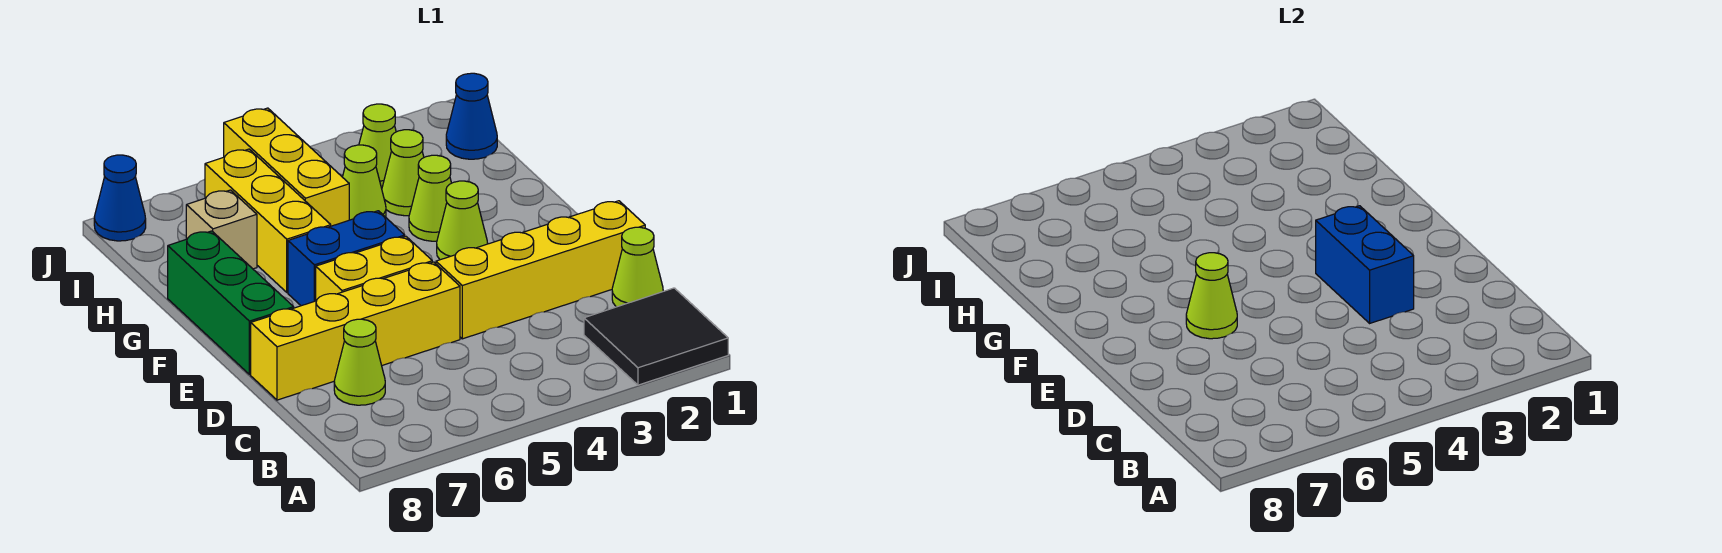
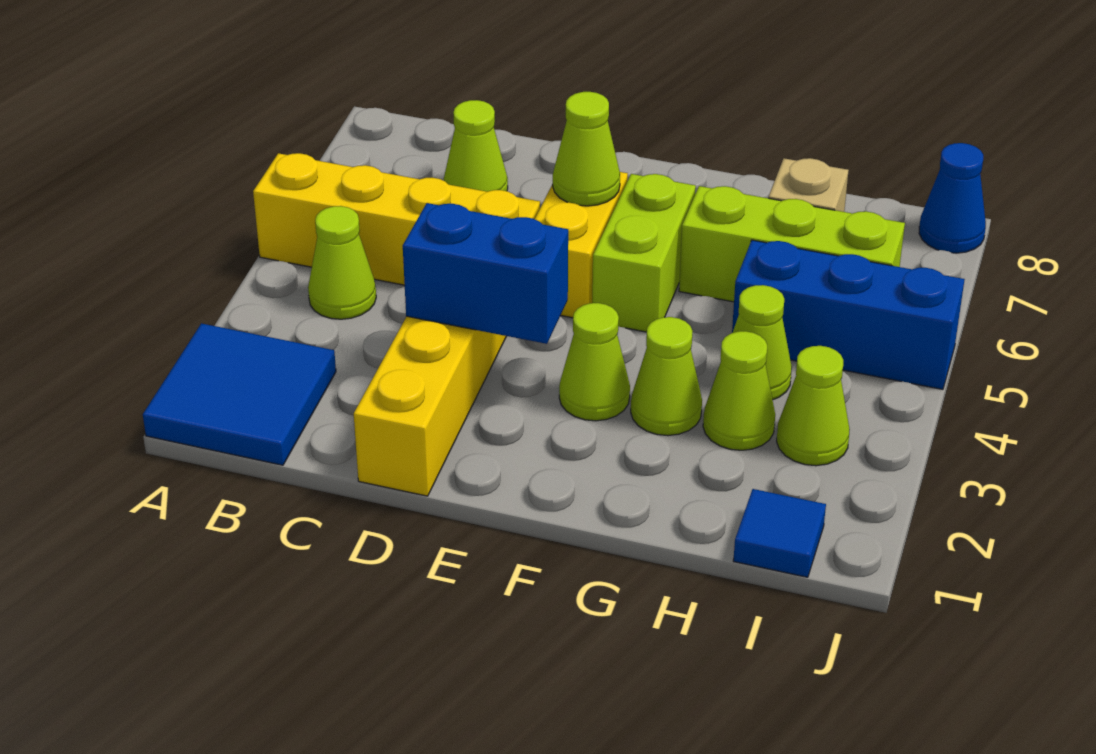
black 2x2 tile [584,288,728,385] -> blue 2x2 tile [143,323,336,465]
lime 1x1 cone [612,227,663,307] -> lime 1x1 cone moved to [308,206,376,319]
yellow 1x4 brick [251,262,460,400] -> yellow 1x4 brick turned to [253,153,540,285]
green 1x3 brick [168,231,294,374] -> none
blue 1x2 brick [288,211,405,306] -> lime 1x2 brick [592,174,696,332]
yellow 1x3 brick [205,149,331,292] -> lime 1x3 brick [679,186,905,302]
yellow 1x3 brick [224,108,349,226] -> blue 1x3 brick [732,240,965,389]
blue 1x1 cone [446,73,497,159] -> blue 1x1 tile [733,489,826,577]

